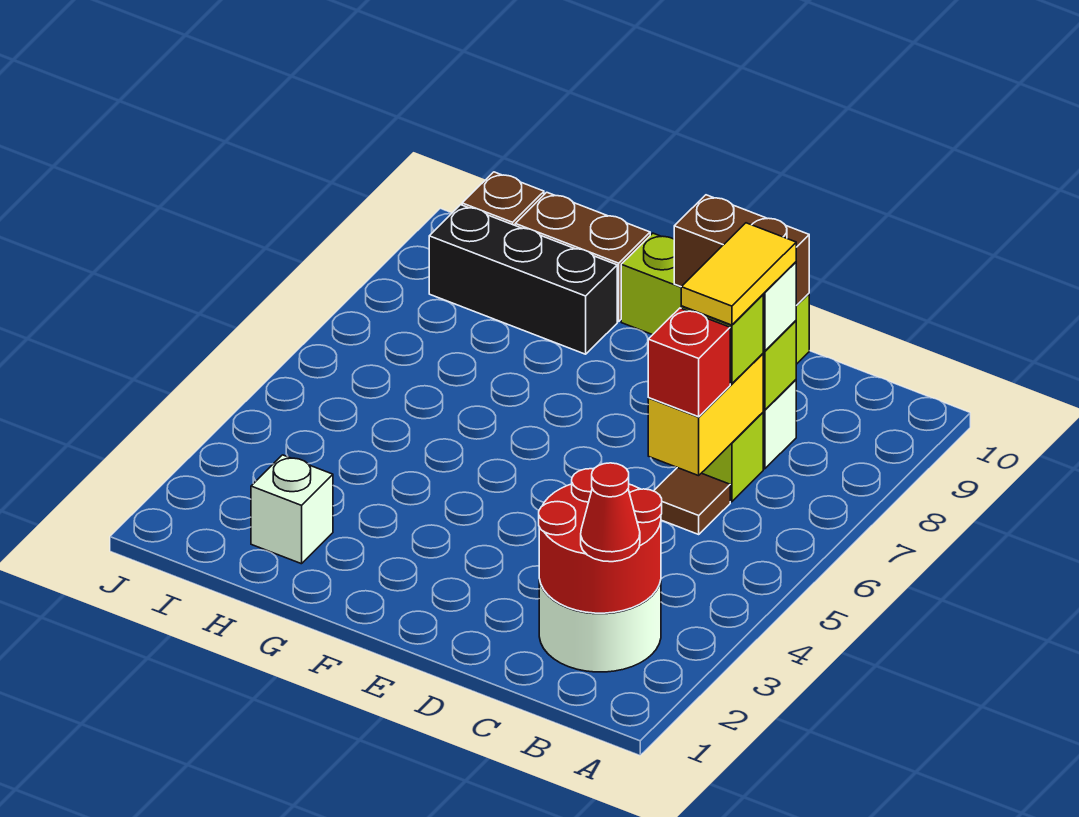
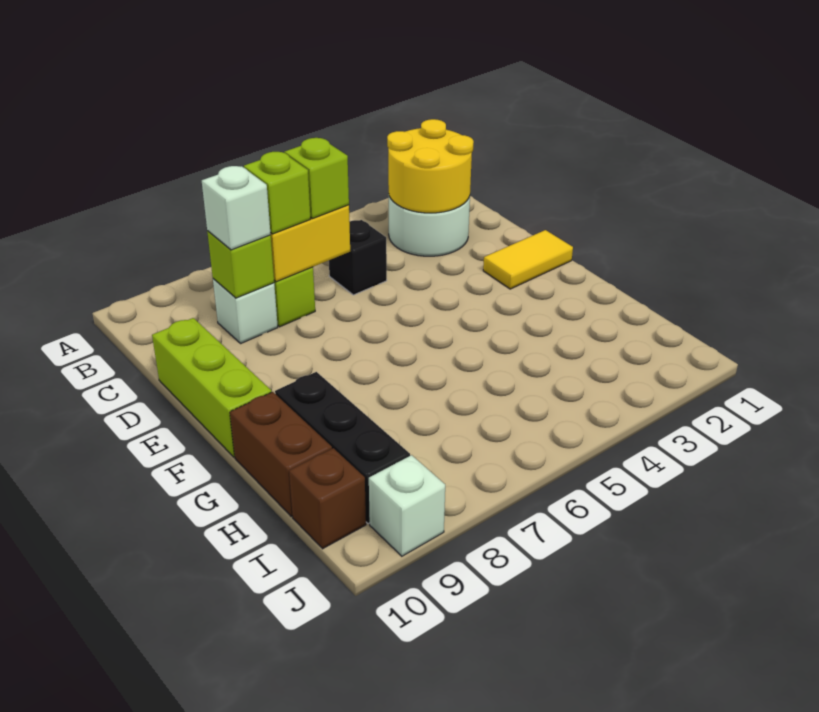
red 2x2 round brick [539,469,662,613] -> yellow 2x2 round brick [387,119,474,213]
red 1x1 cone [581,463,640,562] -> none
none -> black 1x1 brick [329,220,387,295]
brown 1x1 tile [654,468,730,534] -> none
red 1x1 brick [648,308,730,417] -> lime 1x1 brick [284,138,349,219]
yellow 1x2 tile [681,223,796,325] -> yellow 1x2 tile moved to [483,230,573,289]
brown 1x2 brick [674,195,809,306] -> none
white 1x1 brick [251,455,333,564] -> white 1x1 brick moved to [369,455,445,556]

